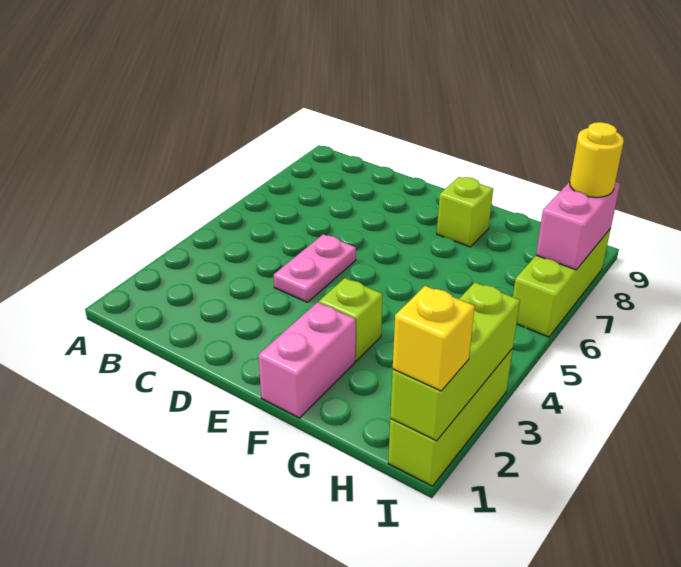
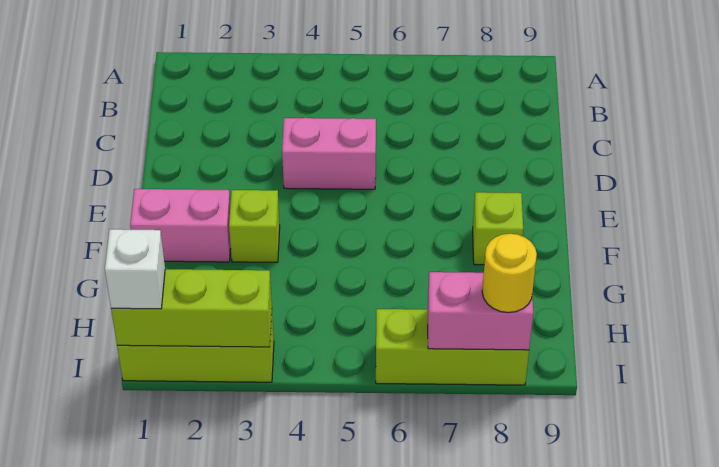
pink 1x2 plate [274,234,356,302] -> pink 1x2 brick [282,118,376,189]
yellow 1x1 brick [393,286,475,391] -> white 1x1 brick [105,229,165,309]

